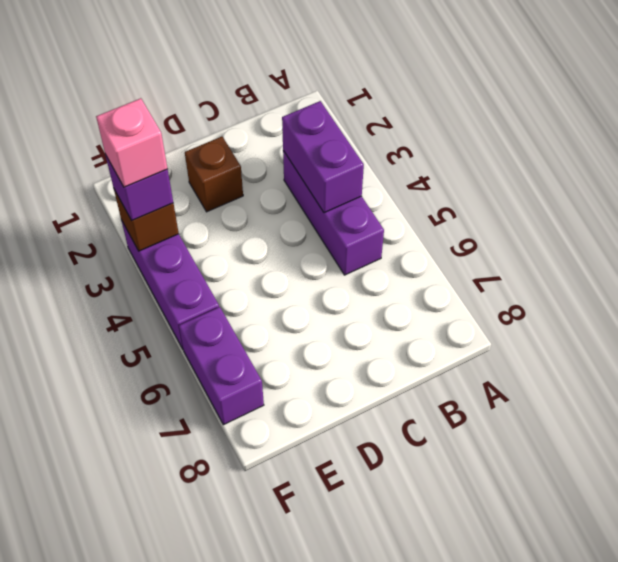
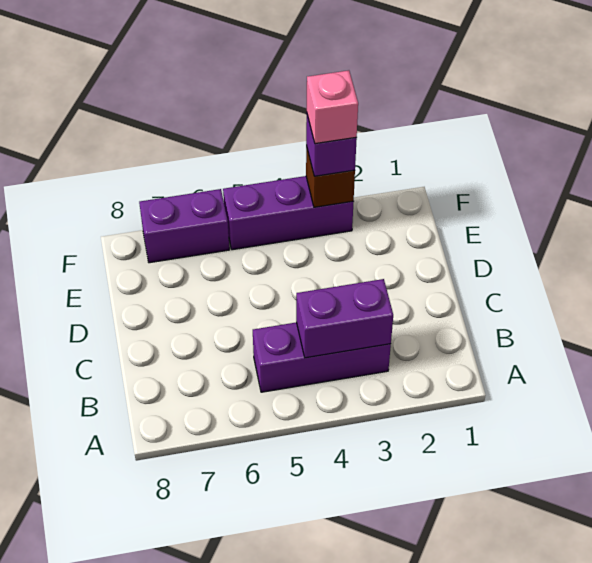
brown 1x1 brick [185,137,243,212] -> none

